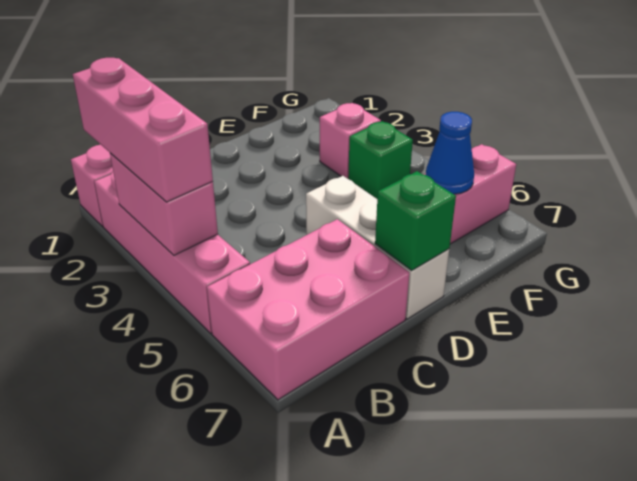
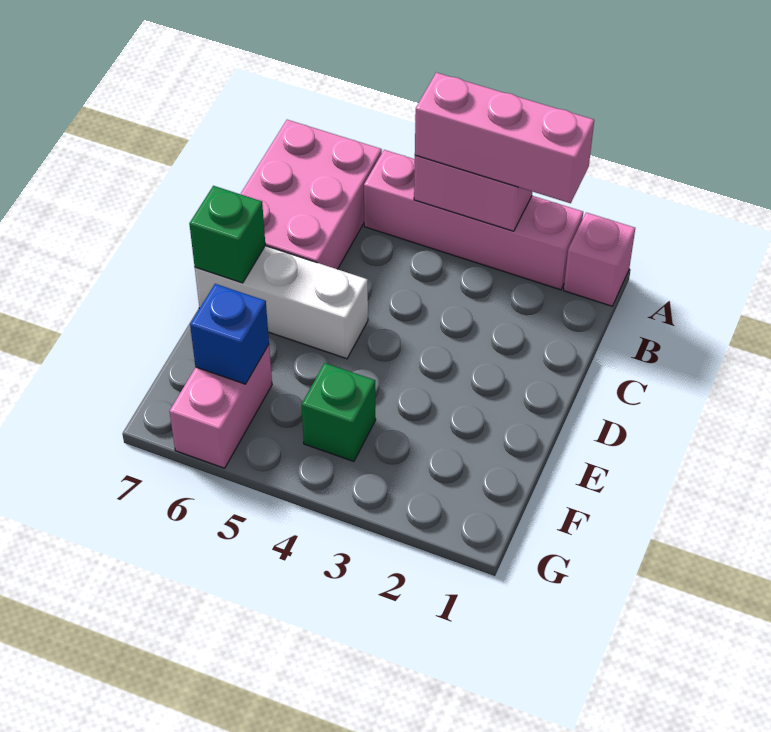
pink 1x1 brick [320,103,381,179] -> none
blue 1x1 cone [426,112,474,194] -> blue 1x1 brick [190,284,269,384]

